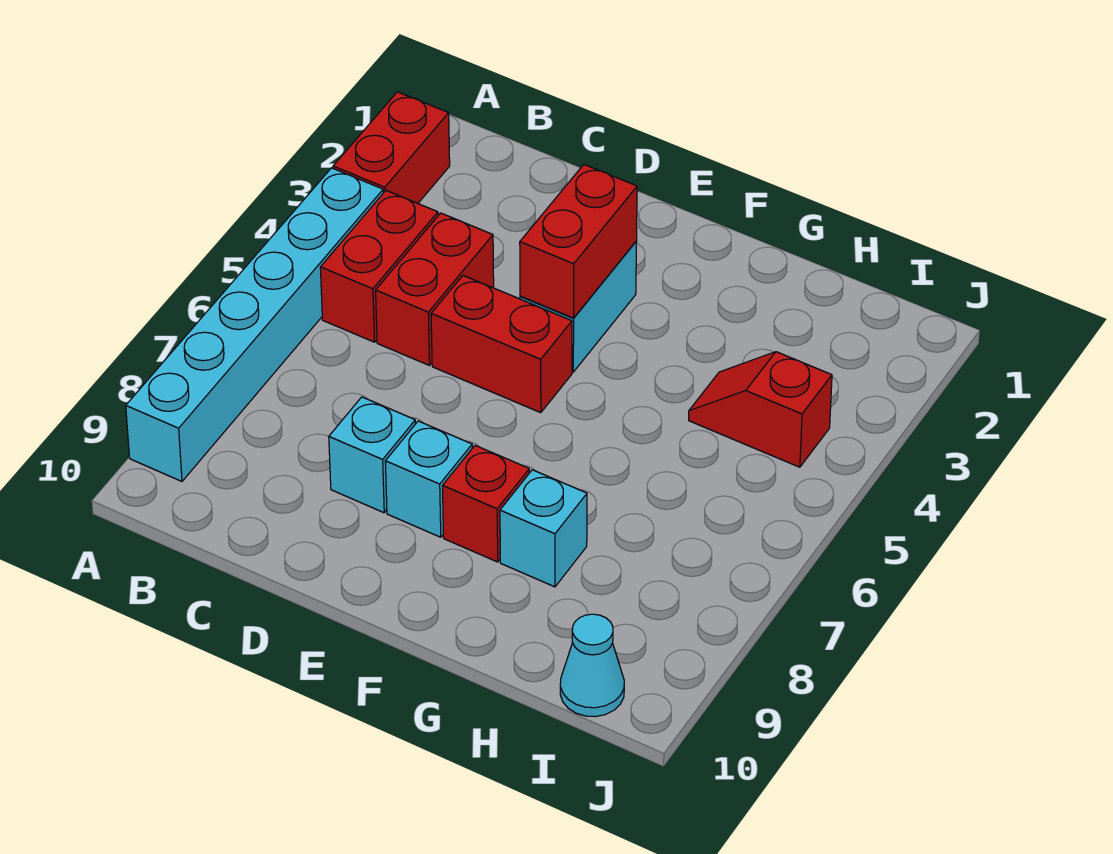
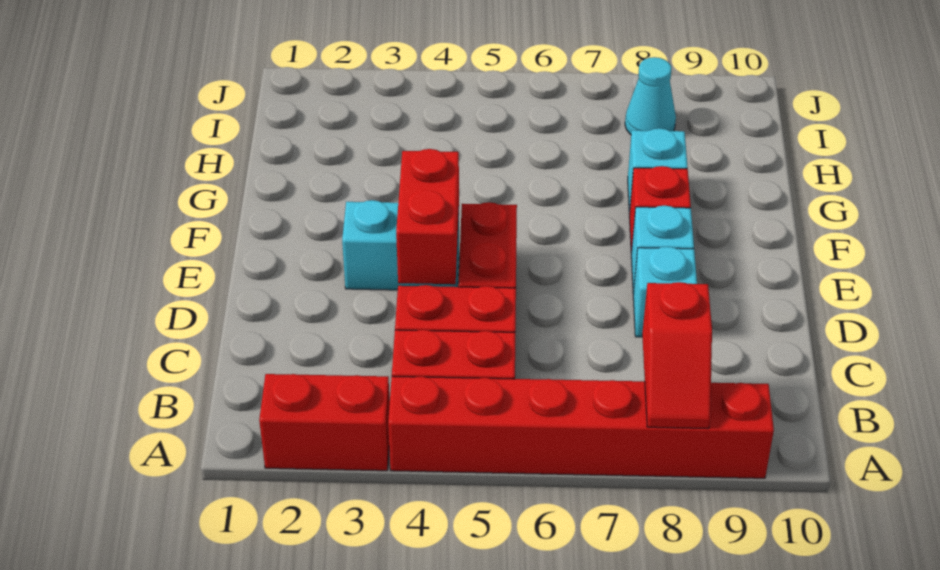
cyan 1x6 brick [126,168,383,481] -> red 1x6 brick [388,376,774,478]
red 1x2 brick [520,165,637,318] -> red 1x2 brick turned to [396,149,459,284]
red 1x2 slope [689,352,832,467] -> red 1x2 slope moved to [642,282,712,429]
cyan 1x1 cone [560,614,624,717] -> cyan 1x1 cone moved to [625,57,676,135]

